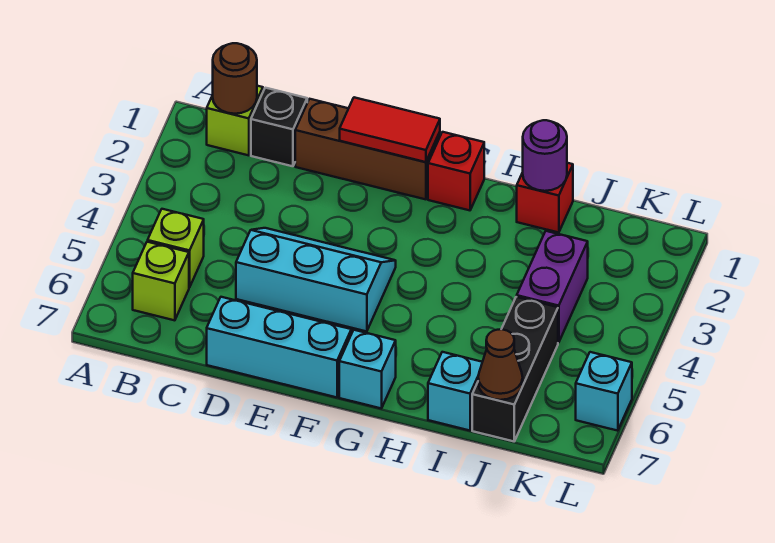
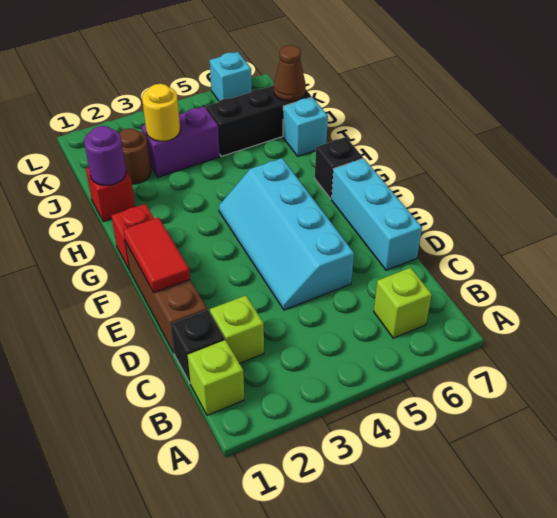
brown 1x1 round brick [213,43,257,114] -> brown 1x1 round brick moved to [119,128,151,184]
lime 1x1 brick [148,209,204,287] -> lime 1x1 brick moved to [210,295,264,363]
cyan 2x3 slope [236,228,396,332] -> cyan 2x4 slope [219,158,354,310]
cyan 1x1 brick [339,330,396,408] -> black 1x1 brick [315,137,363,199]
none -> yellow 1x1 round brick [142,84,180,141]

